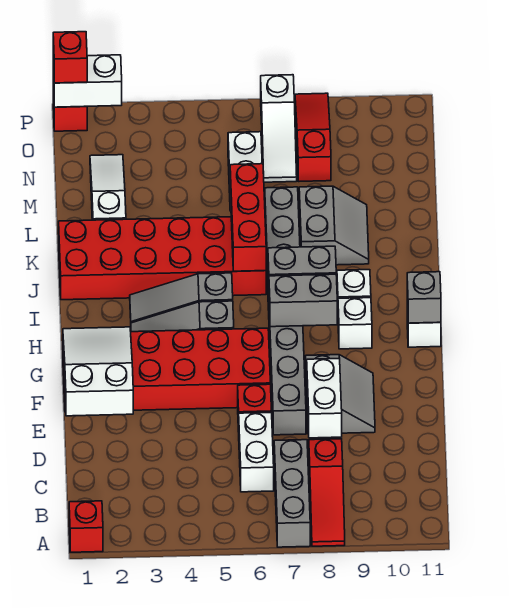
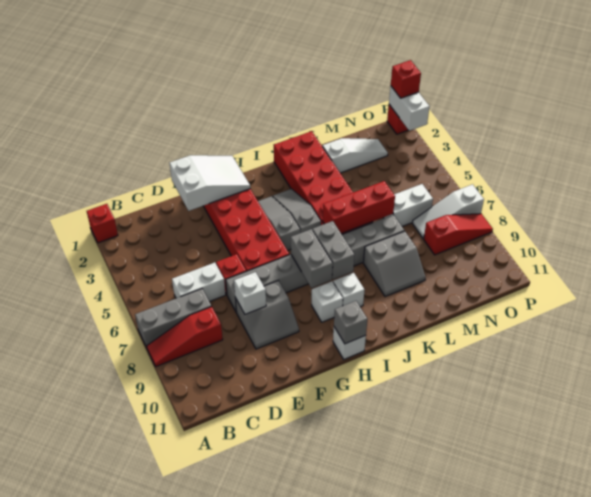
white 1x2 brick [307,359,342,438] -> white 1x1 brick [234,272,266,314]

